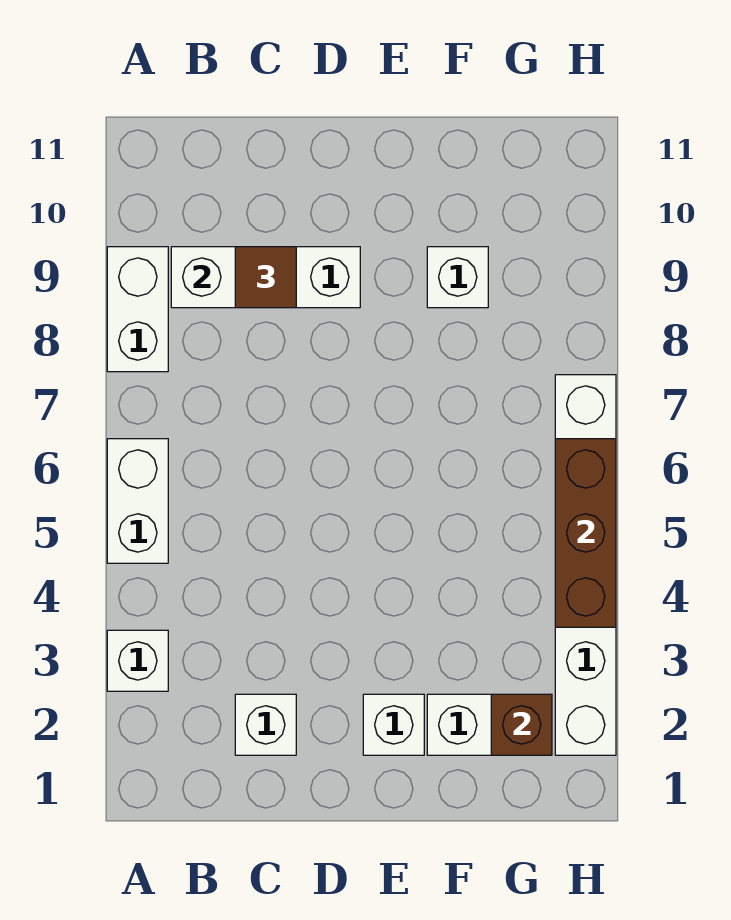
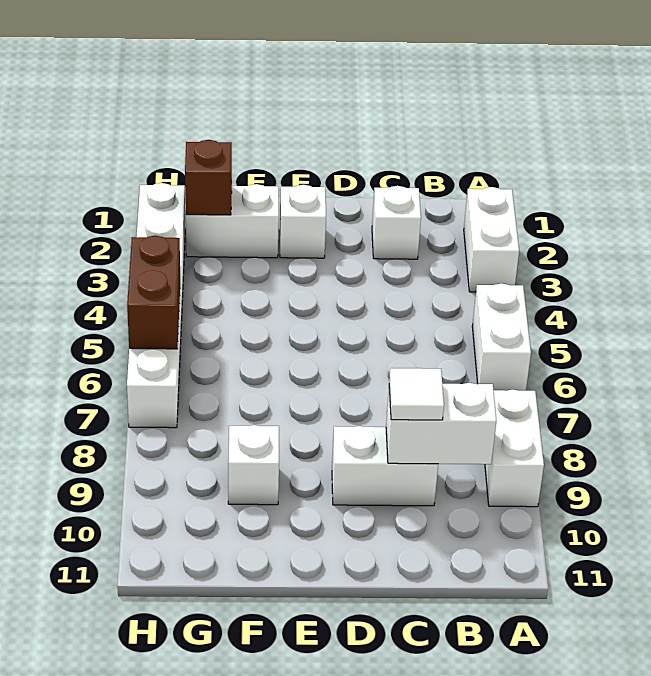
white 1x1 brick [107,630,168,691] -> white 1x2 brick [464,187,519,292]
brown 1x1 tile [235,247,296,308] -> white 1x1 tile [389,368,444,420]
brown 1x3 brick [555,439,616,627] -> brown 1x2 brick [127,236,180,349]

